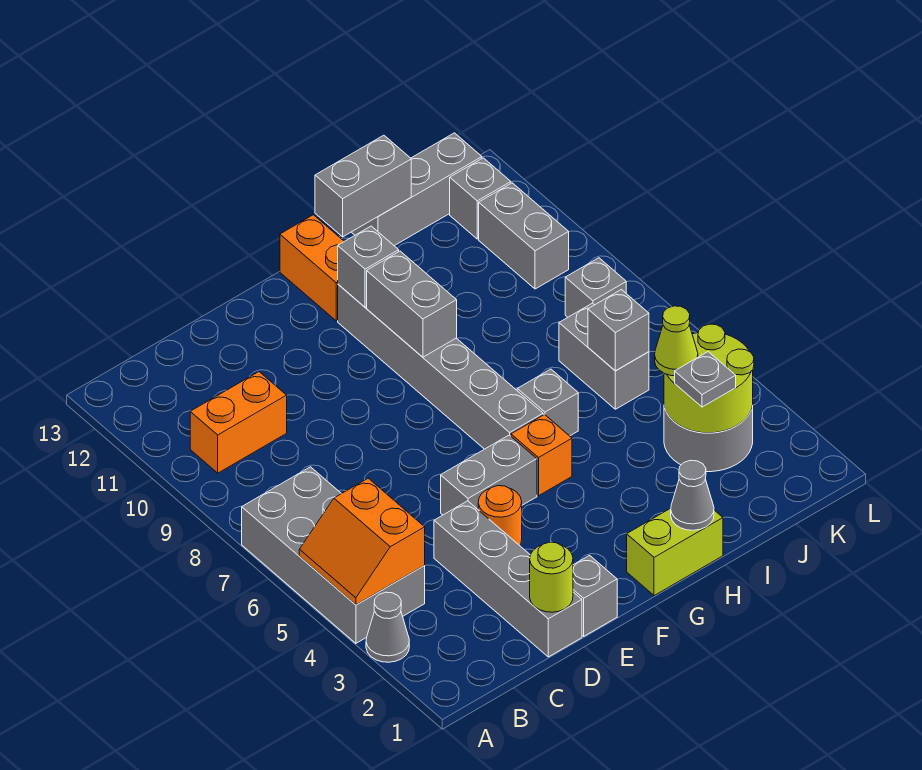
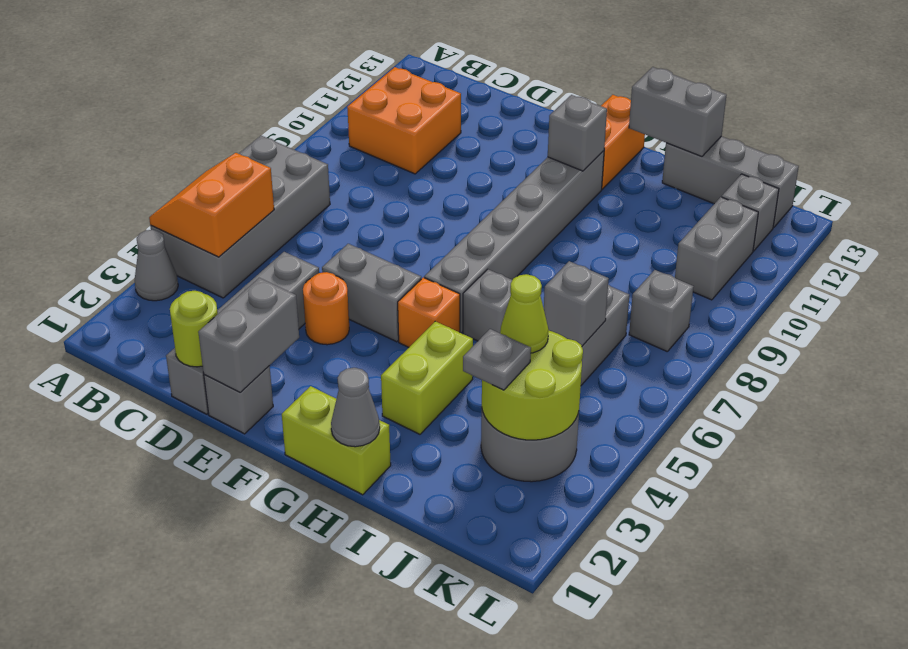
orange 1x2 brick [190,372,287,473] -> orange 2x2 brick [347,67,461,174]
grey 1x2 brick [367,251,457,357] -> grey 1x2 brick moved to [198,278,299,392]
none -> lime 1x2 brick [381,321,473,434]

